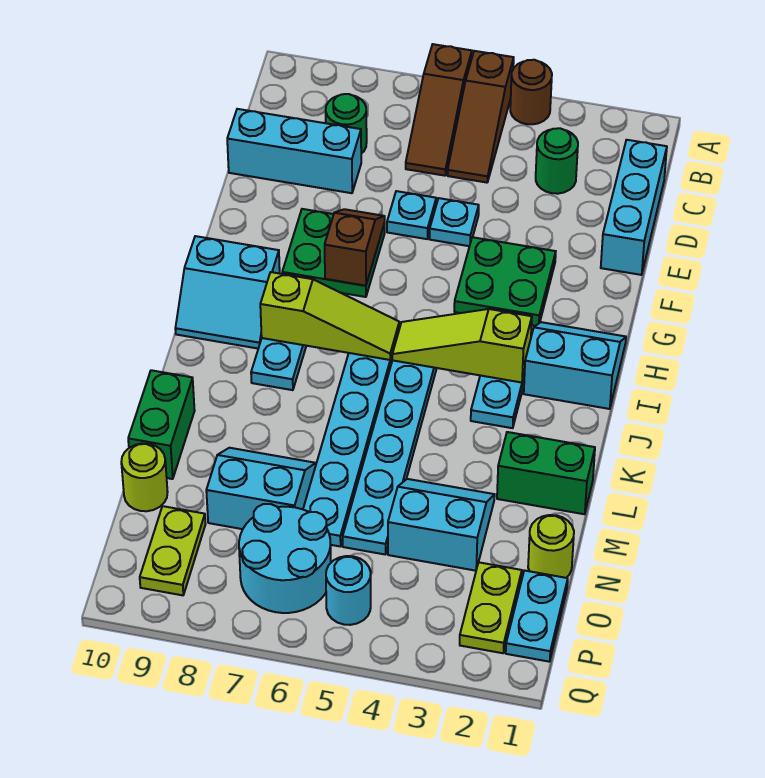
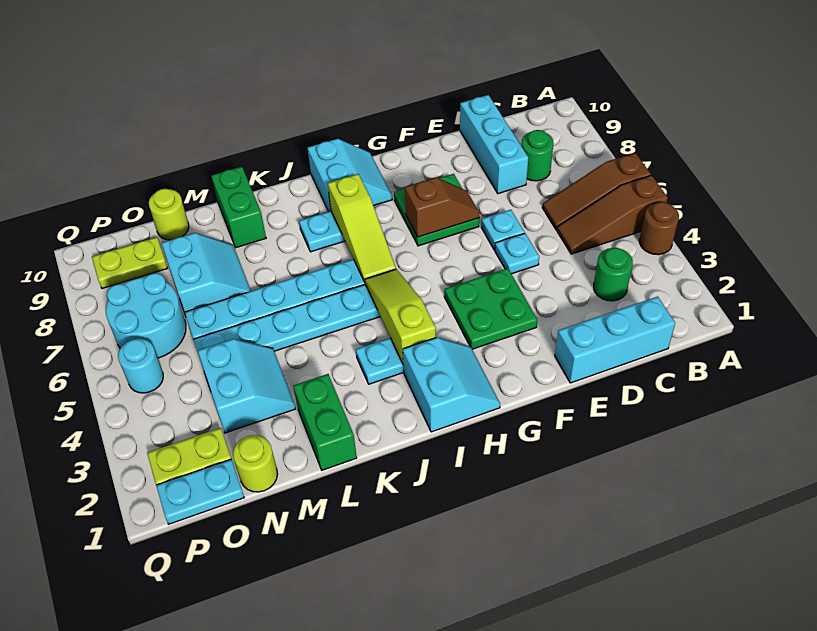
cyan 2x2 slope [175,236,280,348] -> cyan 2x2 slope turned to [308,139,392,212]
green 1x2 brick [128,370,195,479] -> green 1x2 brick turned to [212,167,266,248]

